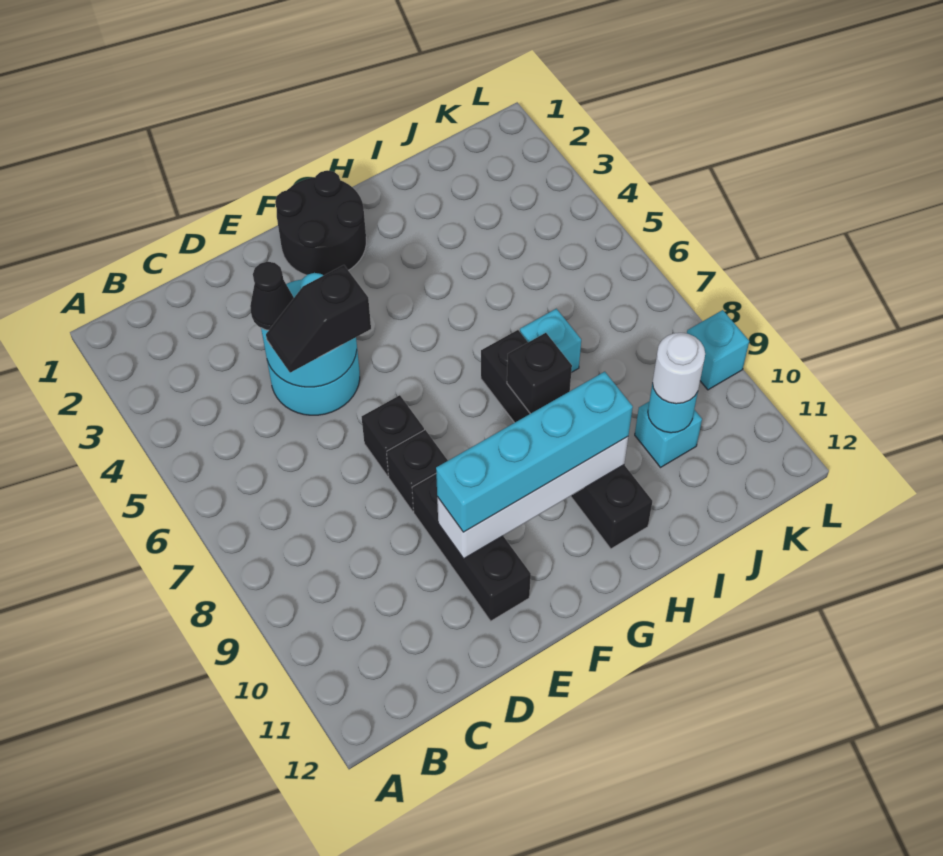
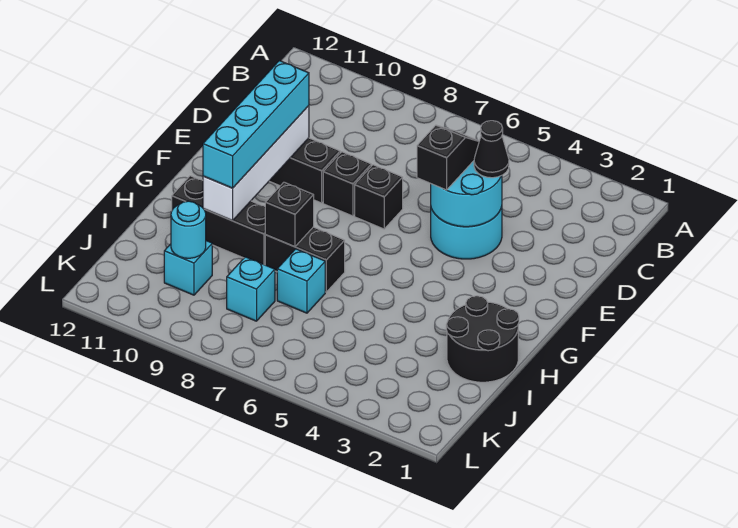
black 2x2 round brick [275,170,366,275] -> black 2x2 round brick moved to [446,296,519,382]
white 1x1 round brick [652,333,705,404] -> none
cyan 1x1 brick [687,310,749,390] -> cyan 1x1 brick moved to [227,257,275,321]

